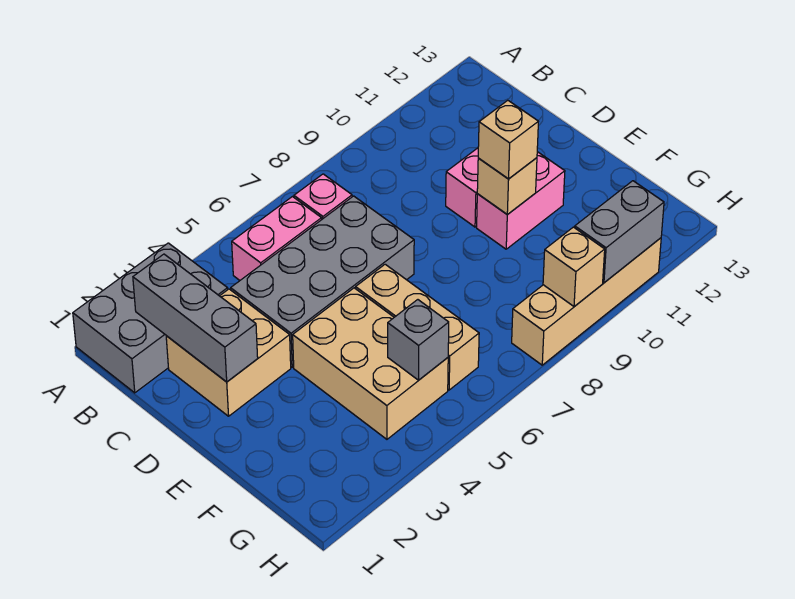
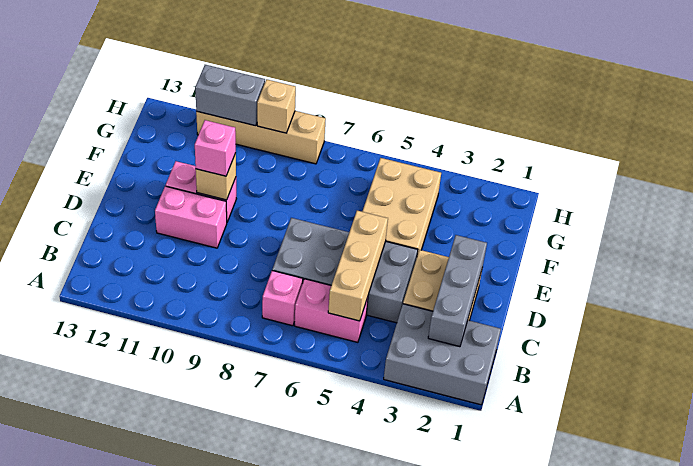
tan 1x3 brick [356,264,479,390] -> tan 1x3 brick moved to [328,211,388,321]
tan 1x1 brick [478,100,538,179] -> pink 1x1 brick [195,120,236,176]
grey 1x1 brick [388,300,449,380] -> none

